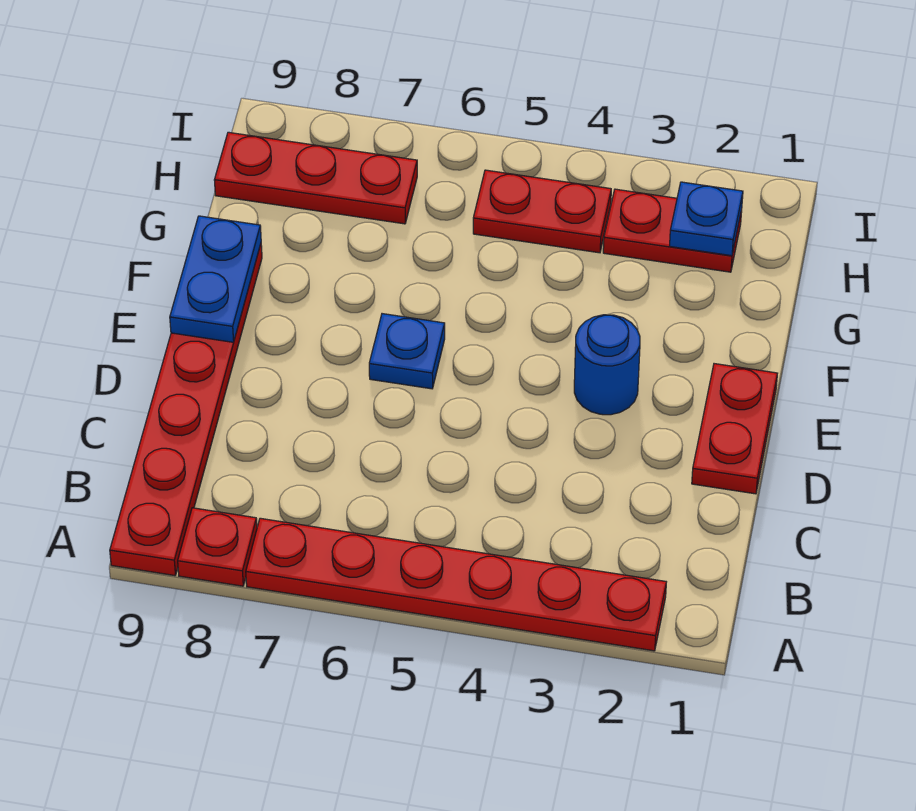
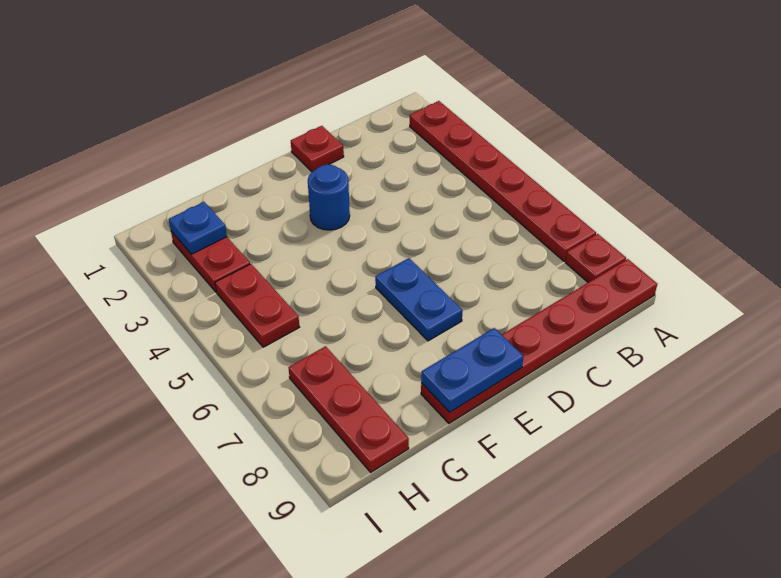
red 1x2 plate [692,364,777,494] -> red 1x1 plate [291,126,344,171]
blue 1x1 plate [369,314,445,389] -> blue 1x2 plate [375,258,463,341]

